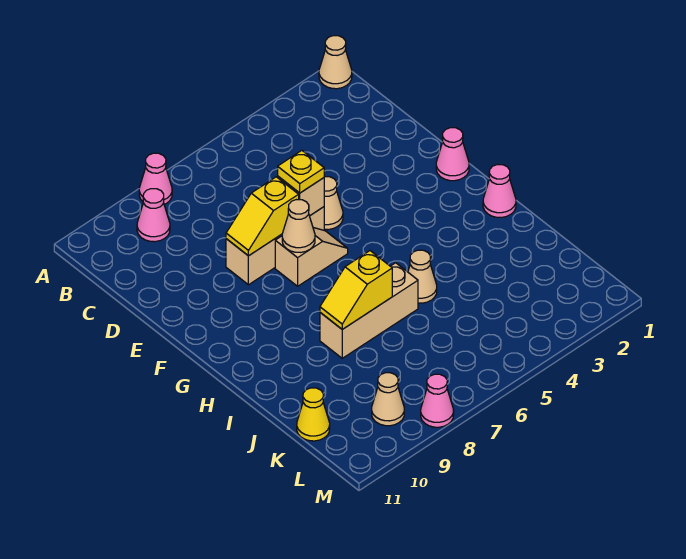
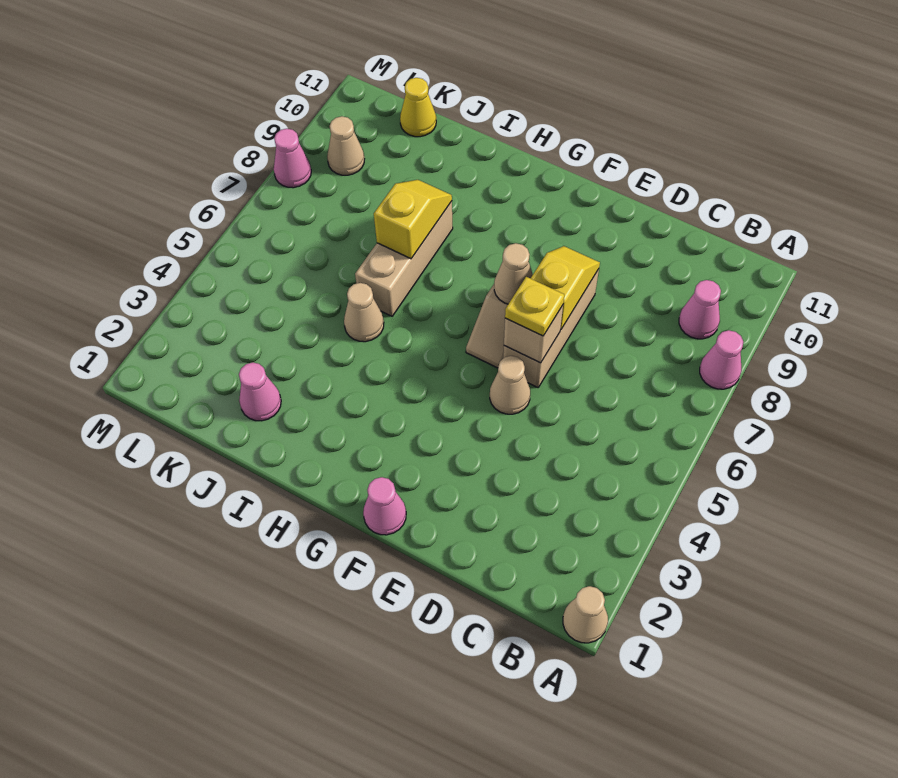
pink 1x1 cone [483,165,516,217] -> pink 1x1 cone moved to [239,362,281,421]

